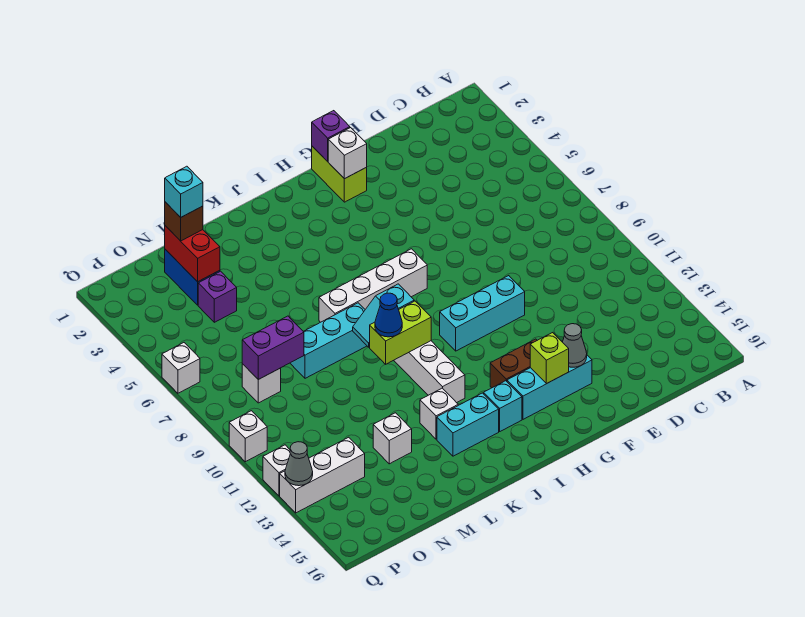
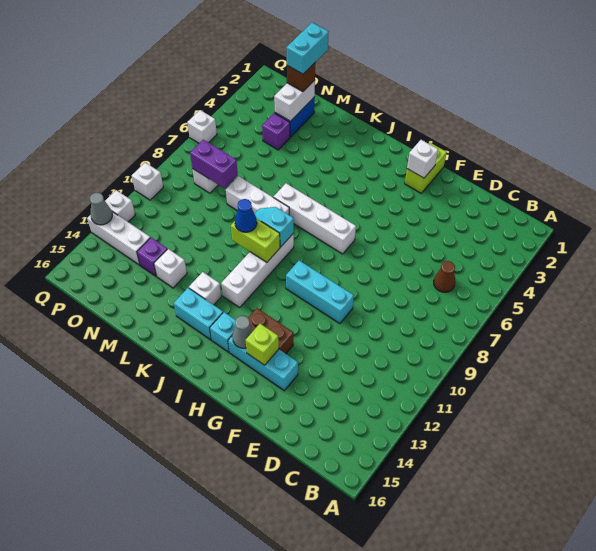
none -> brown 1x1 cone [434,261,455,292]
grey 1x1 cone [563,324,587,367] -> grey 1x1 cone moved to [232,316,253,348]
purple 1x1 brick [312,111,350,162] -> purple 1x1 brick moved to [137,238,167,276]
cyan 1x3 brick [290,303,367,378] -> white 1x3 brick [226,176,289,215]
red 1x2 brick [165,226,220,282] -> white 1x2 brick [274,80,315,121]
cyan 1x1 brick [165,166,203,217] -> cyan 1x2 brick [287,23,329,74]

